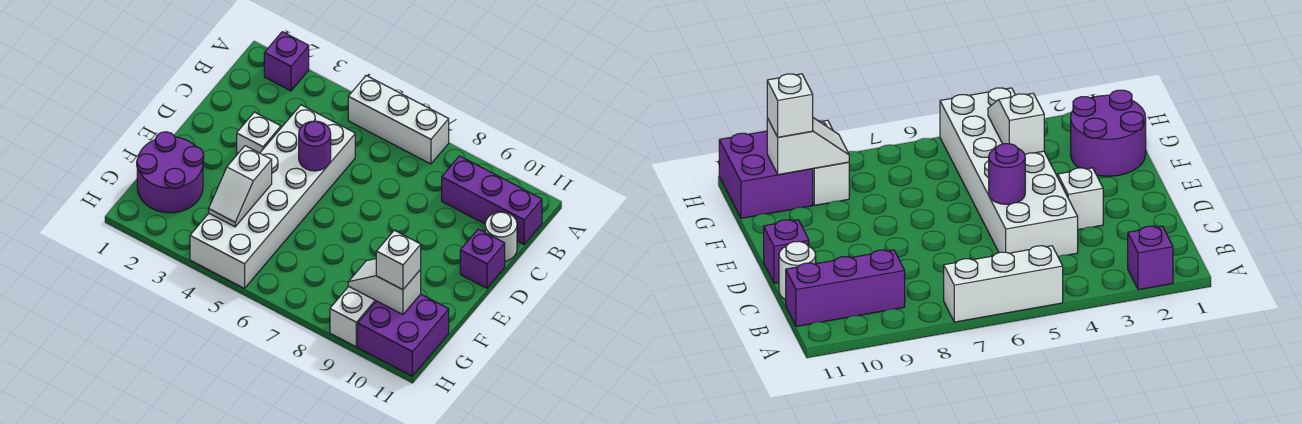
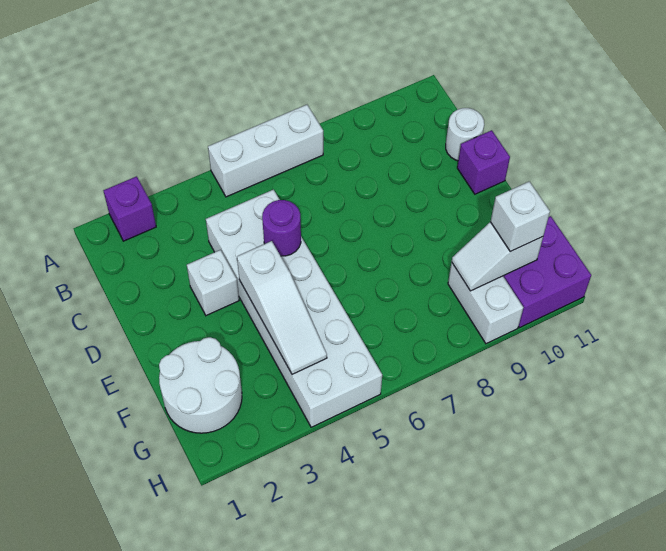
purple 1x3 brick [442,156,542,244] -> none
purple 2x2 round brick [137,132,204,213] -> white 2x2 round brick [159,337,242,433]
white 1x2 slope [209,146,272,227] -> white 1x3 slope [237,241,327,374]

